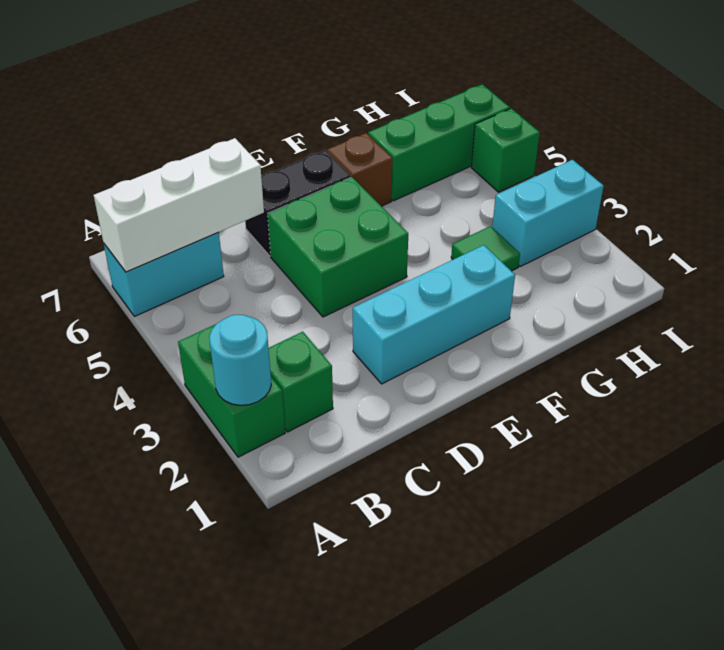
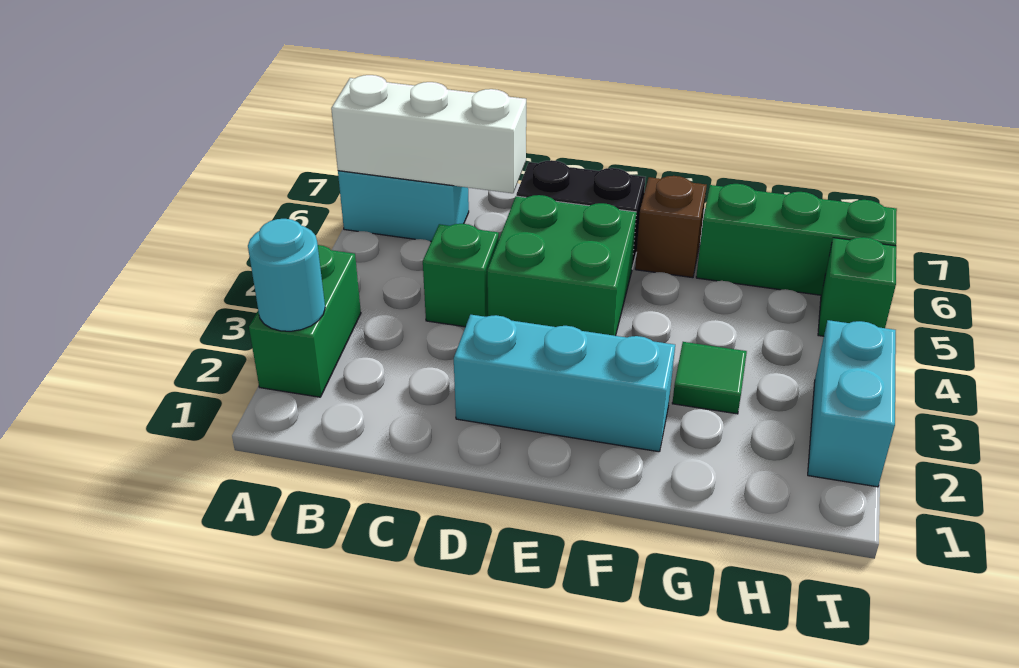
green 1x1 brick [269,332,333,432] -> green 1x1 brick moved to [423,224,499,327]
cyan 1x2 brick [492,160,604,266] -> cyan 1x2 brick turned to [808,320,896,487]

